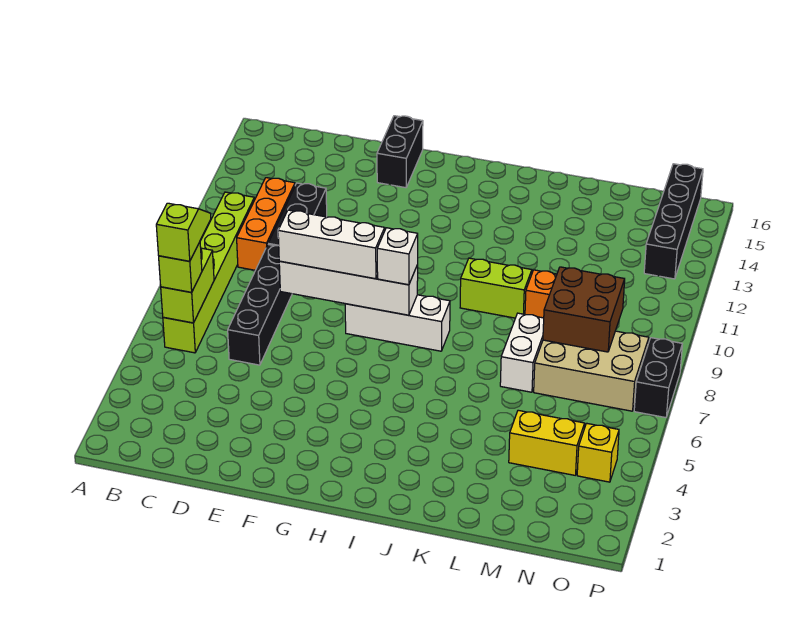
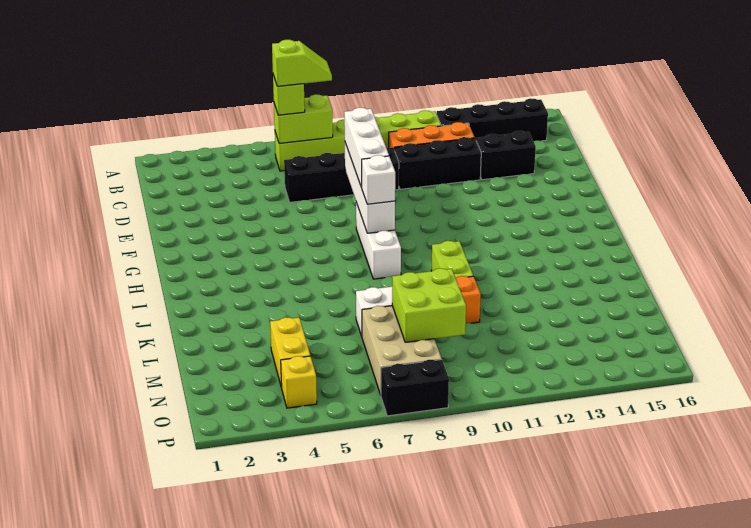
black 1x2 brick [377,116,423,188] -> black 1x2 brick moved to [476,131,536,180]
brown 2x2 brick [543,267,625,352] -> lime 2x2 brick [392,268,466,342]
black 1x4 brick [644,164,703,279] -> black 1x4 brick moved to [437,98,548,141]

